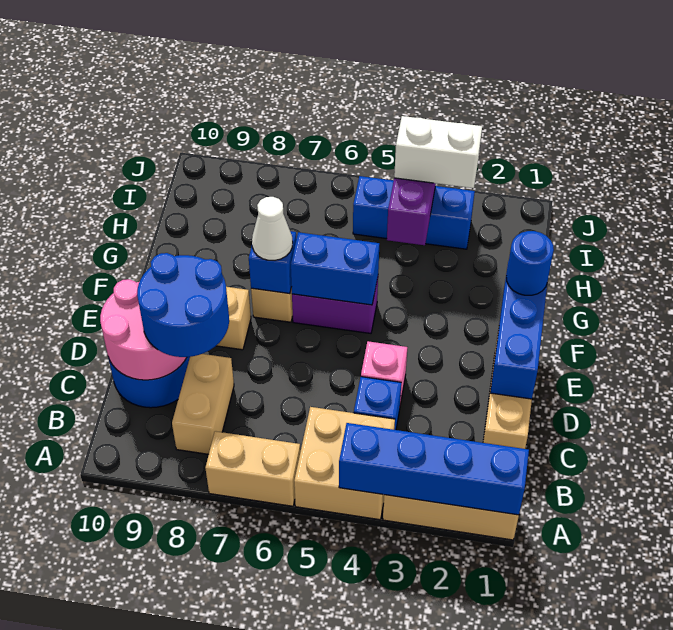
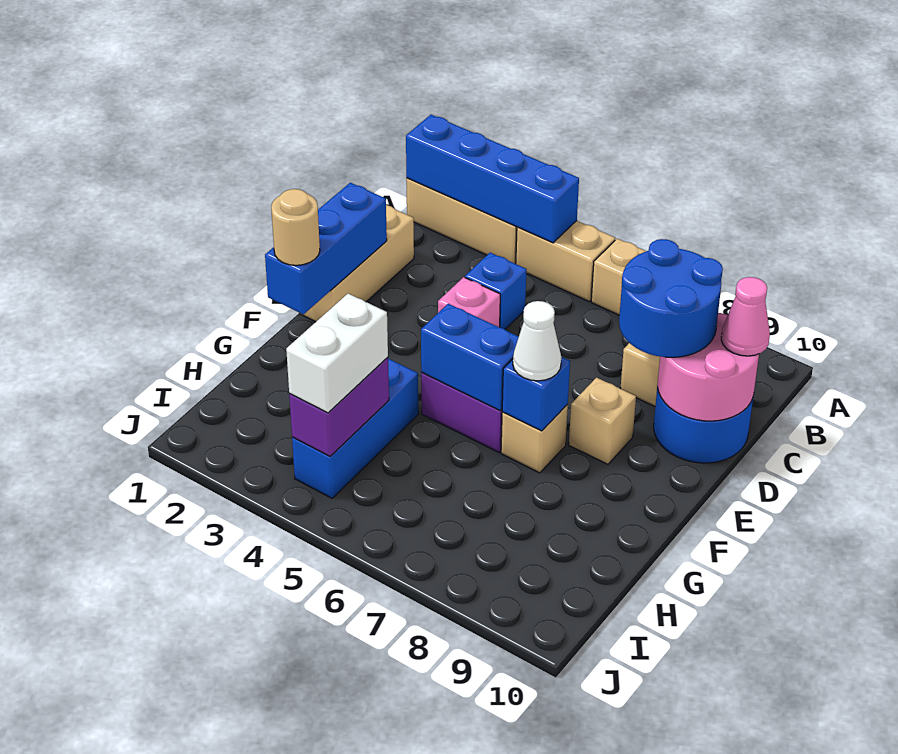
tan 2x2 brick [294,407,395,520] -> tan 1x2 brick [516,221,615,301]
none -> pink 1x1 cone [721,277,770,356]
blue 1x1 round brick [506,231,554,295] -> tan 1x1 round brick [271,189,320,265]
blue 1x3 brick [353,176,475,249] -> blue 1x3 brick turned to [292,359,418,498]
white 1x2 brick [394,116,482,188] -> white 1x2 brick turned to [286,294,388,413]

